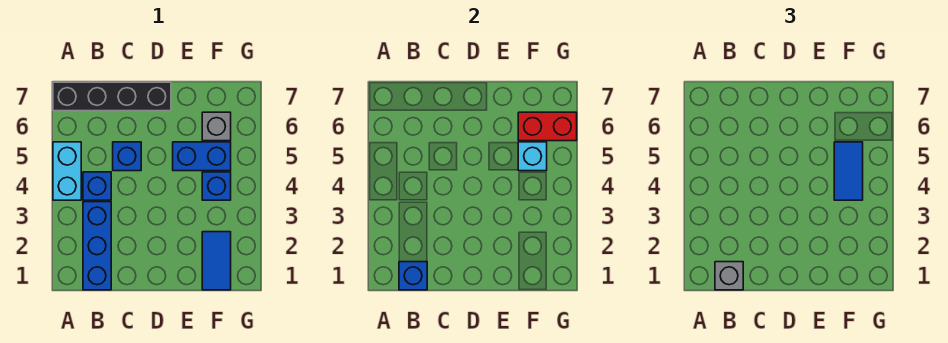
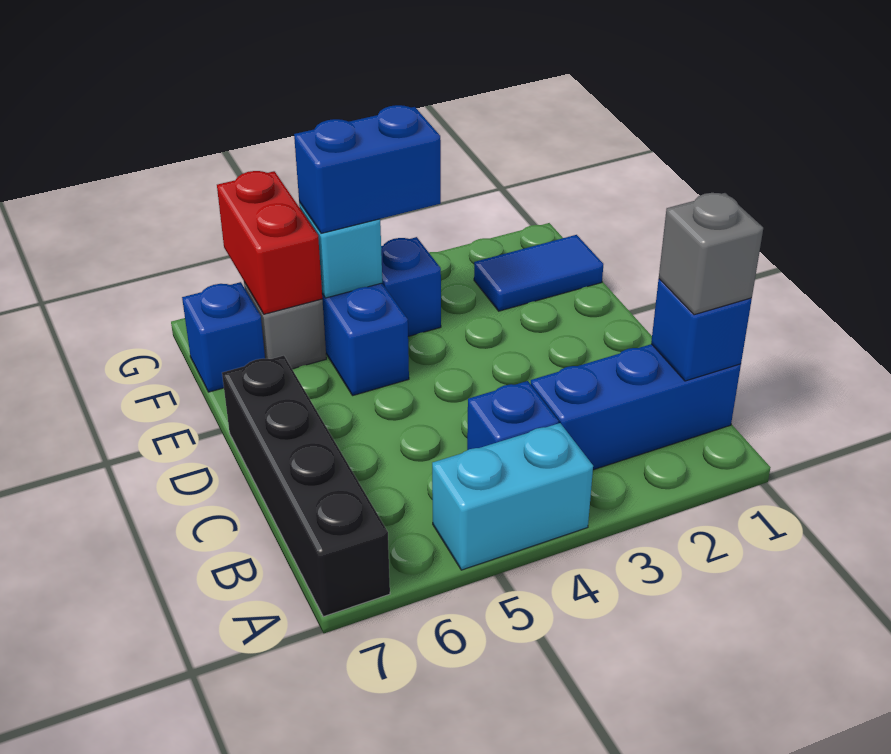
blue 1x1 brick [113,142,141,171] -> blue 1x1 brick moved to [182,282,265,392]
blue 1x2 tile [834,142,863,200] -> blue 1x2 brick [294,105,441,233]

